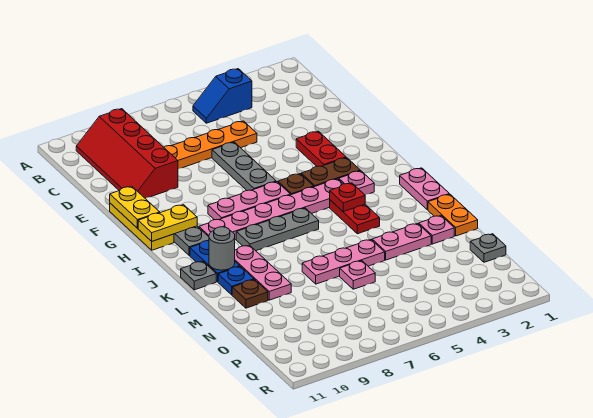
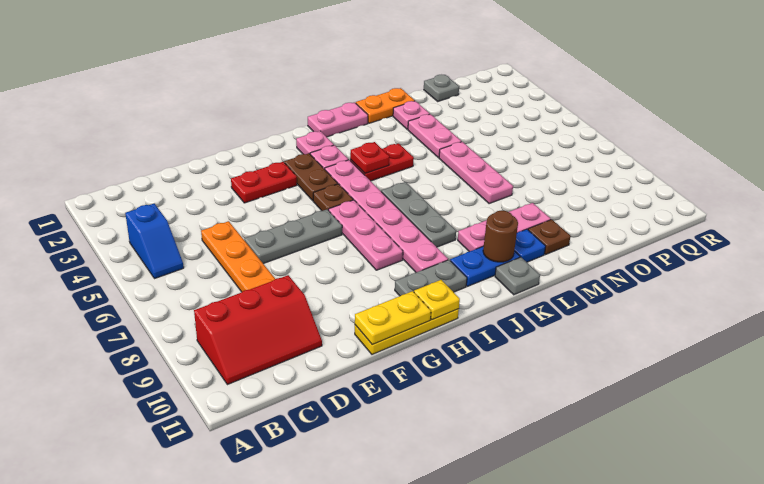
red 2x4 slope [76,109,178,198] -> red 2x3 slope [194,275,322,385]
yellow 1x2 plate [138,205,197,241] -> yellow 1x1 plate [414,280,460,320]
grey 1x1 round brick [209,227,235,270] -> brown 1x1 round brick [483,210,518,262]
pink 1x1 plate [340,261,375,289] -> pink 1x1 plate moved to [296,131,334,154]

